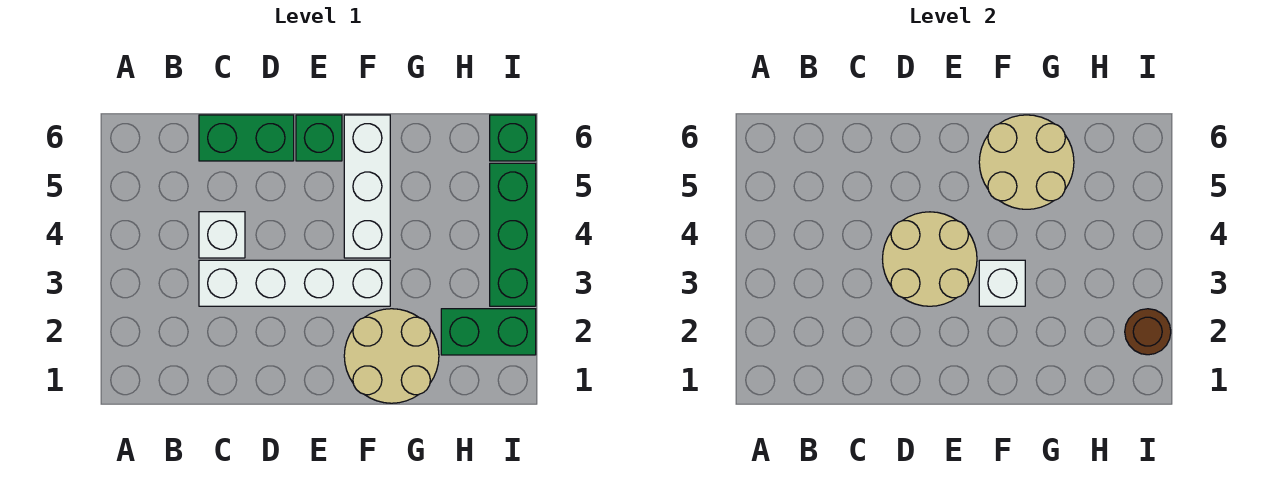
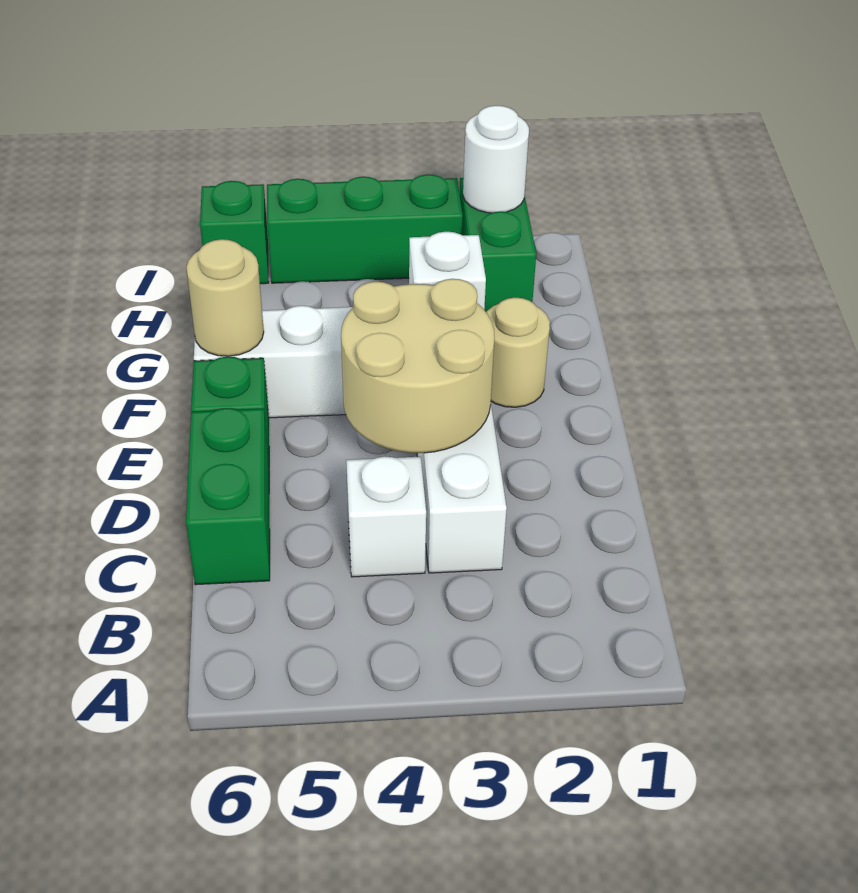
tan 2x2 round brick [344,309,439,403] -> tan 1x1 round brick [486,297,550,407]
tan 2x2 round brick [979,115,1074,209] -> tan 1x1 round brick [186,239,264,356]
brown 1x1 round brick [1125,309,1171,355] -> white 1x1 round brick [463,106,529,213]

